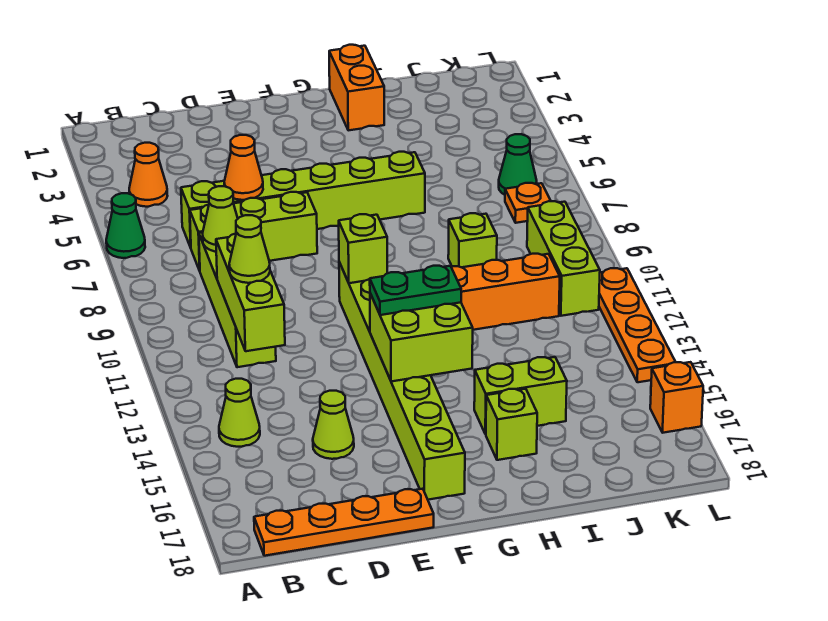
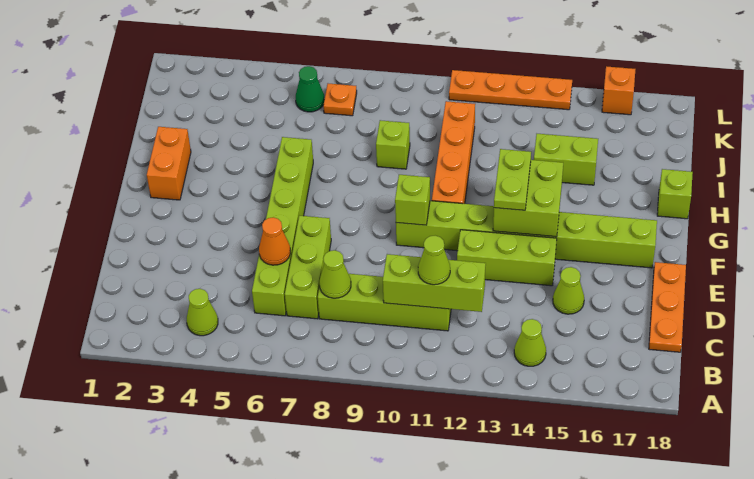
green 1x1 cone [106,193,145,258] -> none
orange 1x1 cone [129,143,167,207] -> lime 1x1 cone [187,289,218,336]
orange 1x4 plate [254,489,434,556] -> orange 1x3 plate [649,262,686,352]
green 1x2 plate [370,266,461,315] -> lime 1x2 plate [494,149,531,210]
orange 1x2 brick [329,45,384,130] -> orange 1x2 brick turned to [147,127,191,200]
lime 1x2 brick [474,357,567,434] -> lime 1x2 brick turned to [534,134,598,185]
lime 1x1 brick [486,389,537,460] -> lime 1x1 brick moved to [657,169,693,219]
lime 1x3 brick [527,201,600,316] -> lime 1x3 brick moved to [457,230,557,286]

